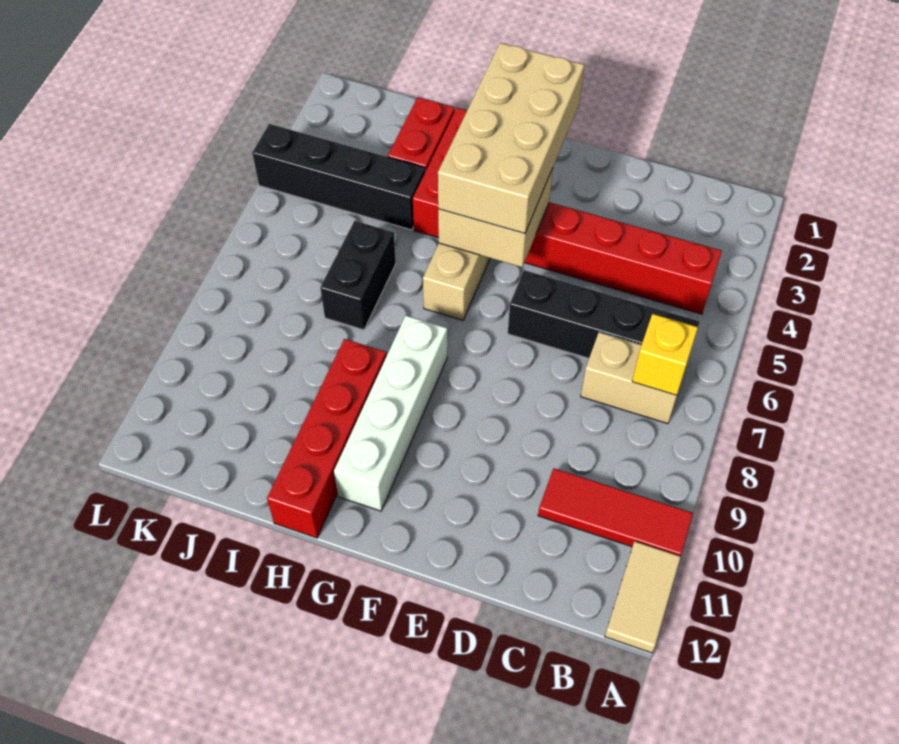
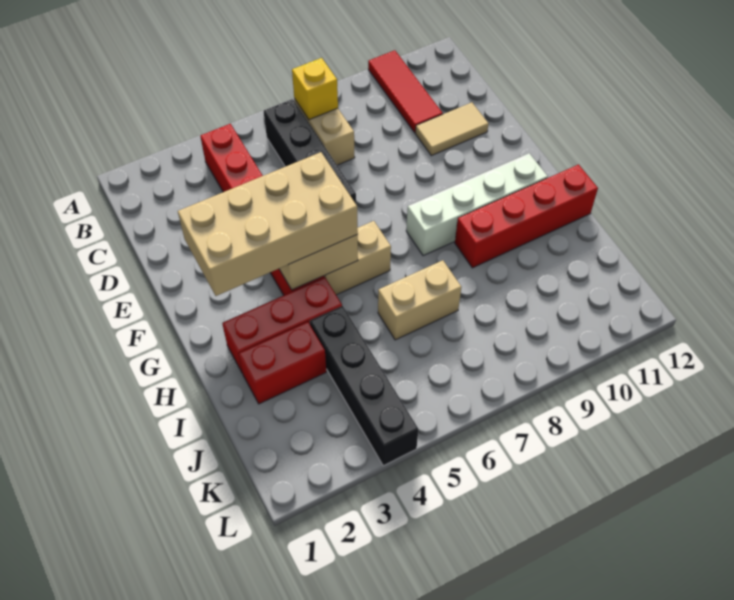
tan 1x2 tile [605,541,681,653] -> tan 1x2 tile moved to [415,102,488,156]
black 1x2 brick [320,221,396,330] -> tan 1x2 brick [378,260,461,340]

